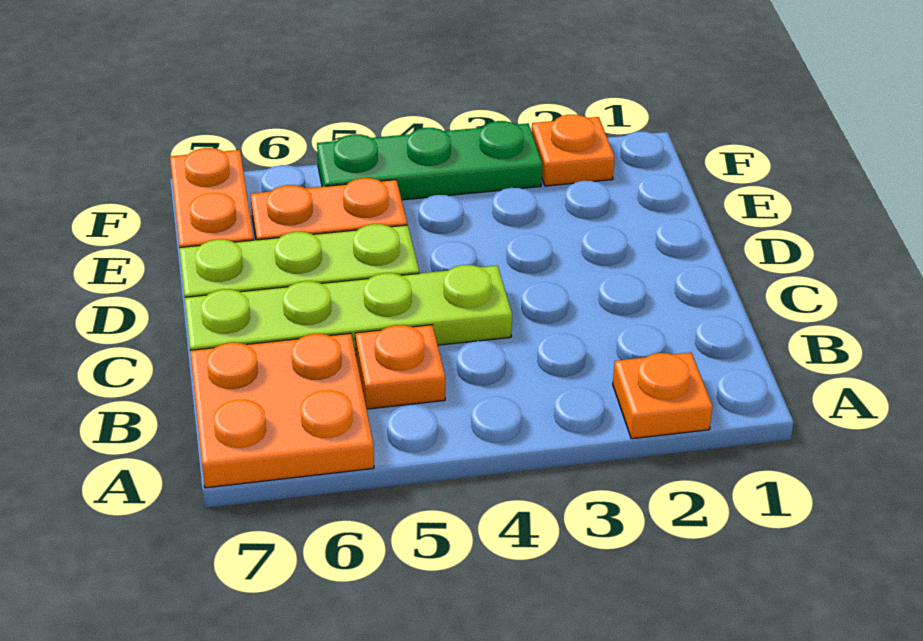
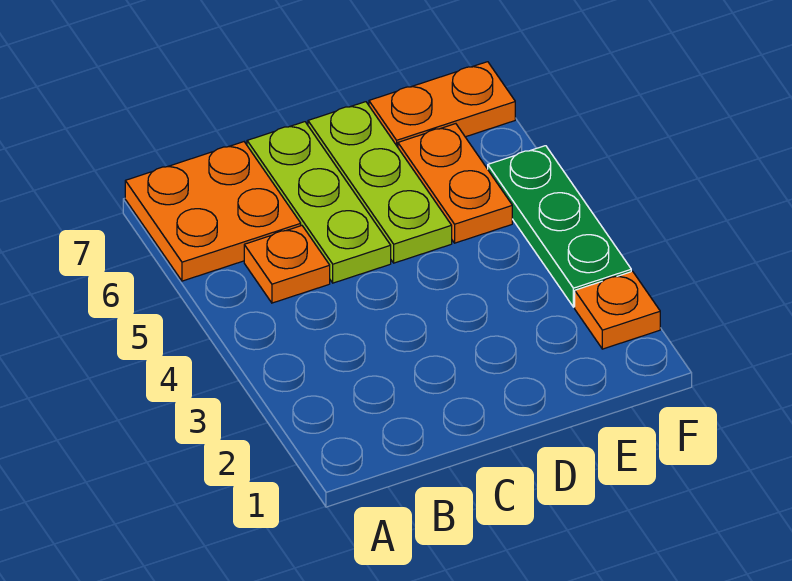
orange 1x1 plate [613,352,713,439] -> none
lime 1x4 plate [185,265,512,354] -> lime 1x3 plate [247,122,391,283]

